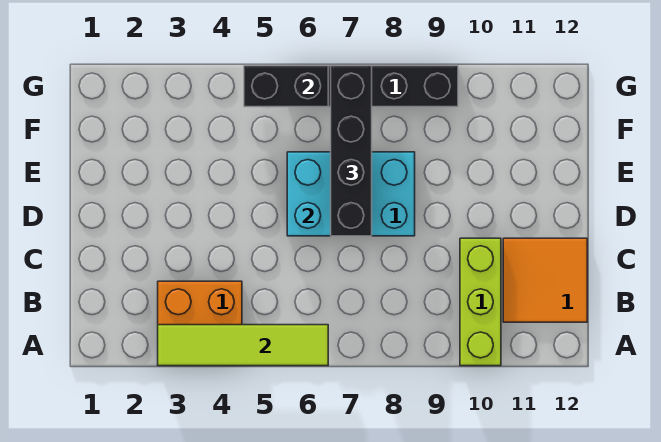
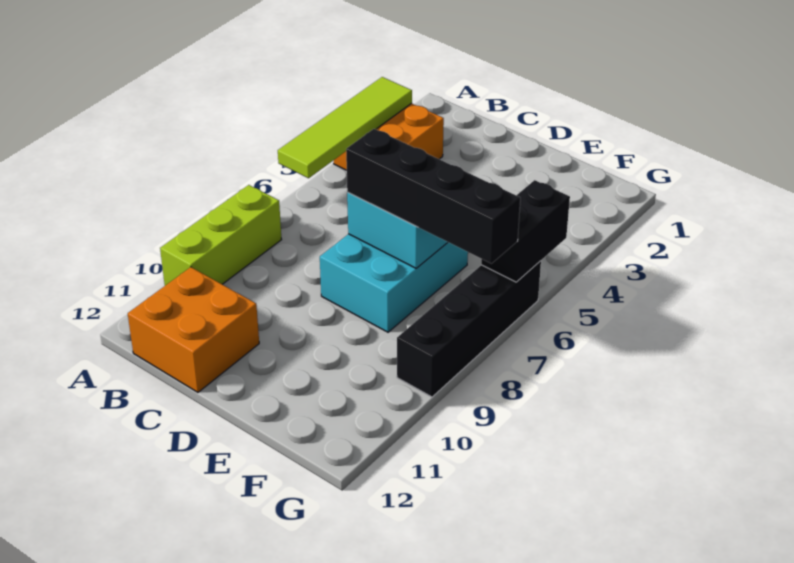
lime 1x3 brick [460,238,501,366] -> lime 1x3 brick turned to [160,185,282,286]
orange 2x2 tile [503,238,587,322] -> orange 2x2 brick [128,267,259,392]

